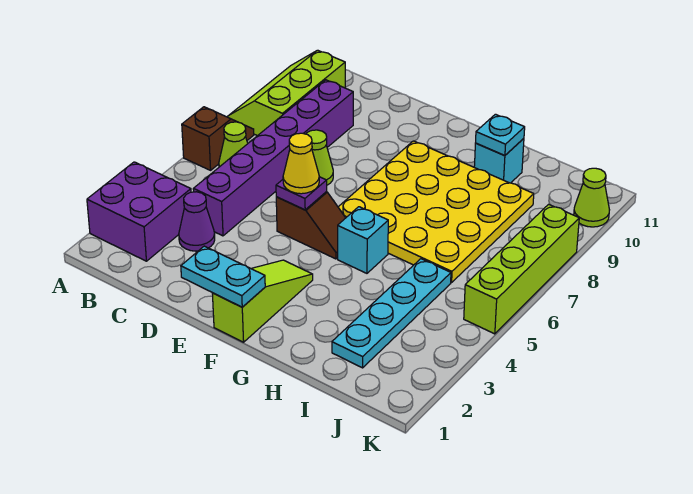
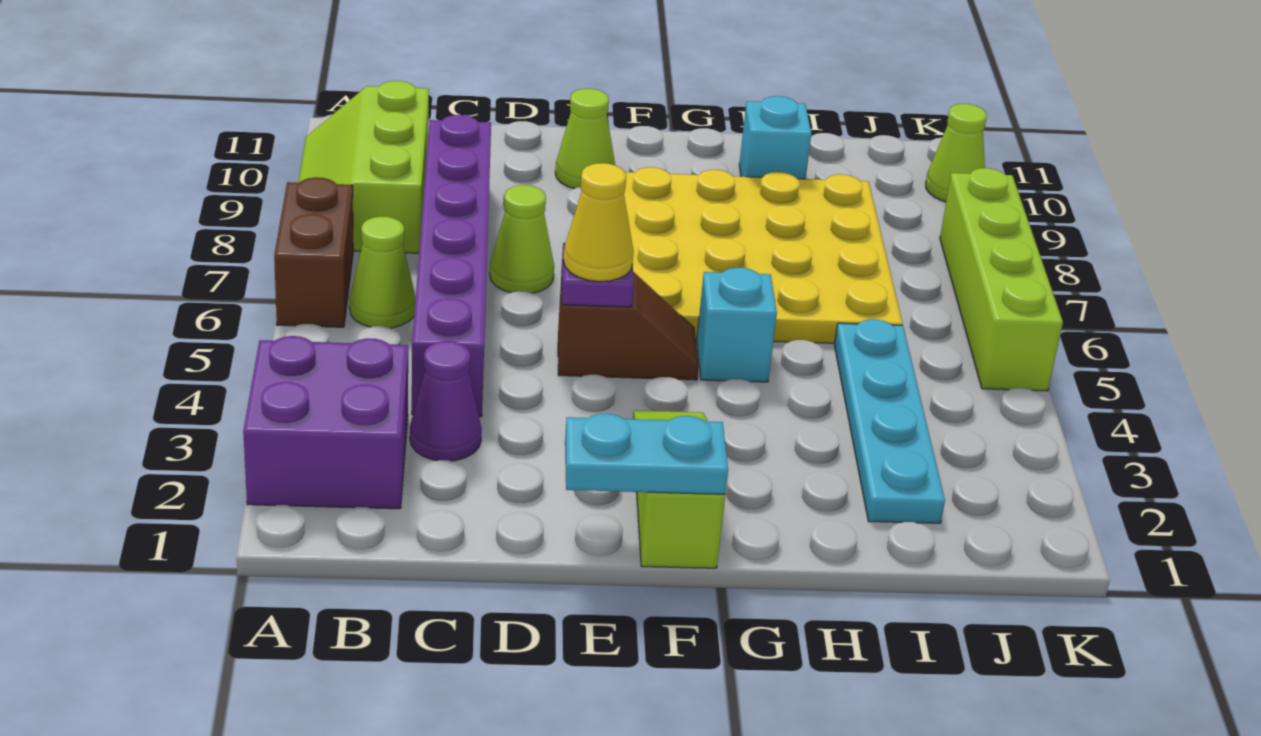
brown 1x2 slope [182,107,254,170] -> brown 1x2 brick [274,177,353,327]
none -> lime 1x1 cone [555,89,615,189]
cyan 1x1 plate [476,114,525,156] -> none

